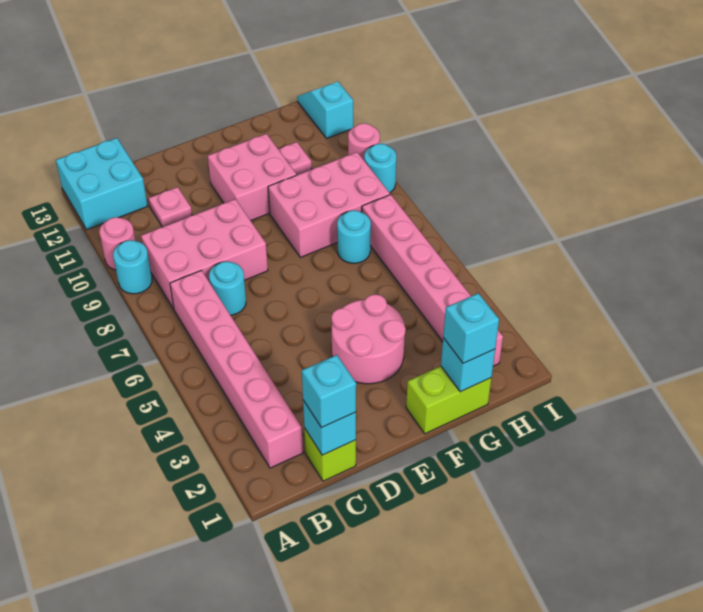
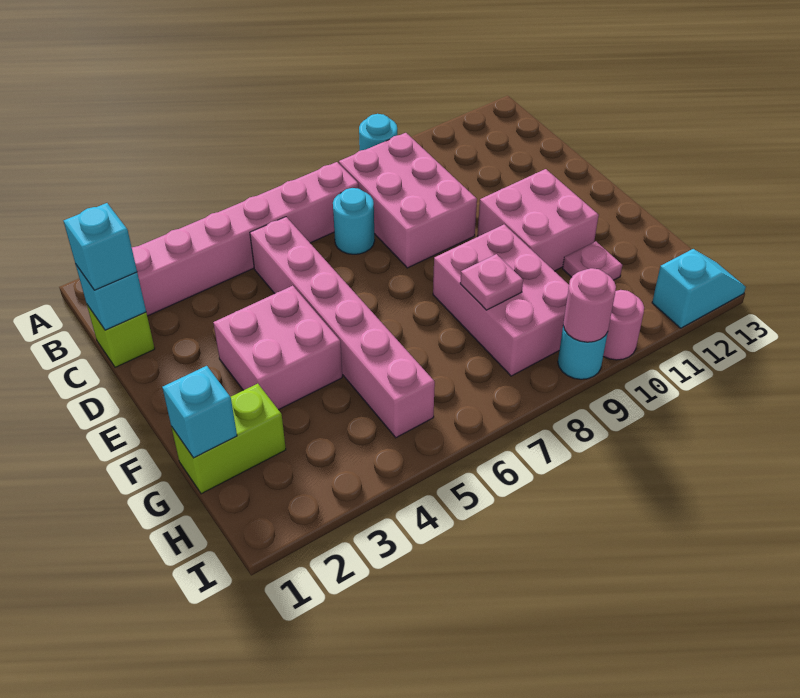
pink 1x1 round brick [99,217,135,270] -> pink 1x1 round brick moved to [563,268,616,342]
cyan 2x2 brick [56,138,148,230] -> none
pink 1x1 plate [148,187,192,227] -> pink 1x1 plate moved to [460,254,523,310]
pink 2x2 round brick [331,294,406,384] -> pink 2x2 brick [213,286,342,410]
lime 1x2 brick [406,366,491,434] -> lime 1x2 brick turned to [171,384,286,494]
cyan 1x1 brick [443,293,499,363] -> none
cyan 1x1 round brick [337,210,371,263] -> none
pink 1x6 brick [362,195,503,366] -> pink 1x6 brick turned to [250,217,435,438]

